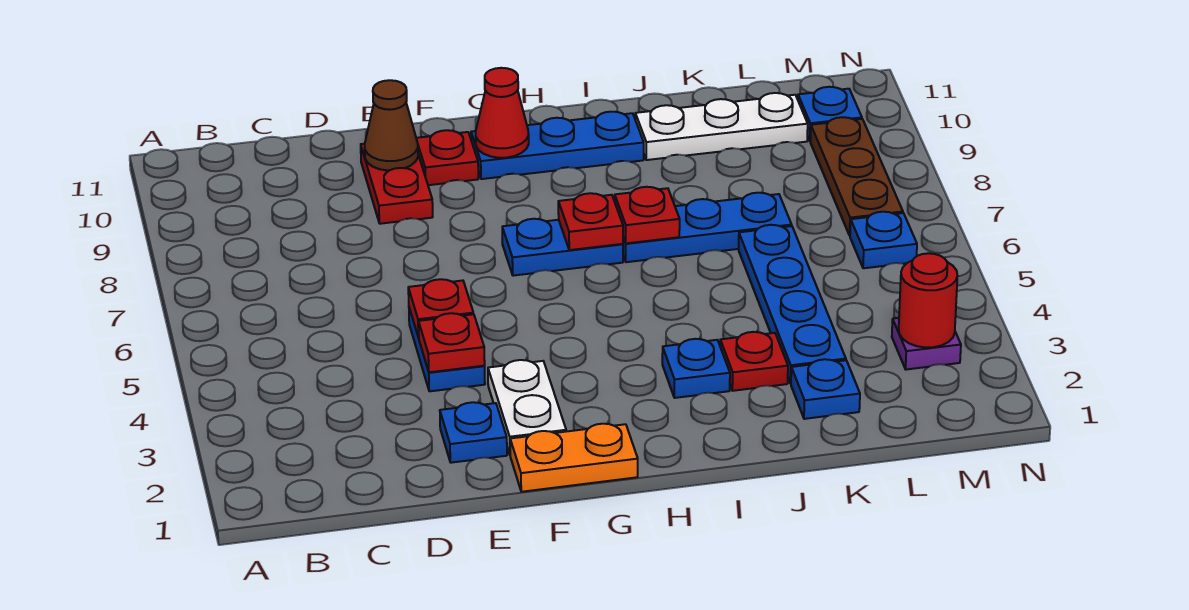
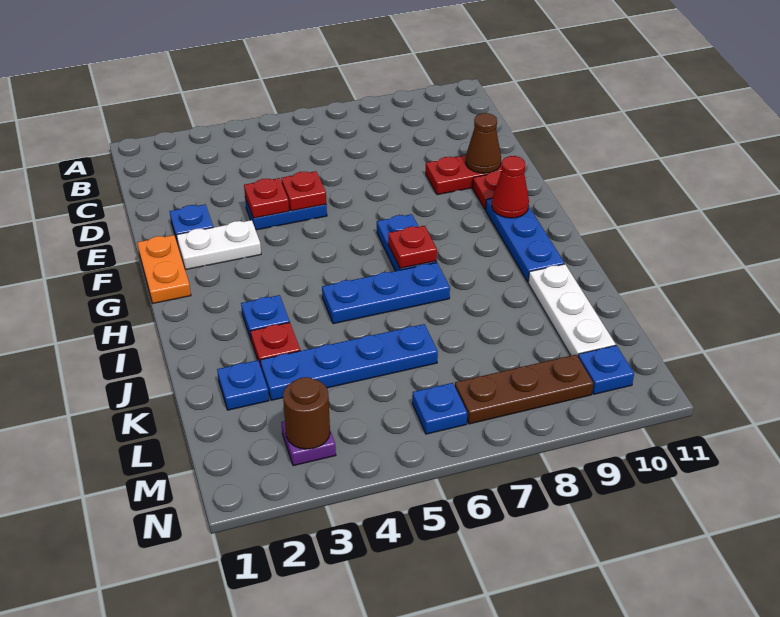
blue 1x3 plate [623,193,792,262] -> blue 1x3 plate turned to [322,263,450,324]
red 1x1 plate [615,187,680,243] -> none
red 1x1 round brick [899,253,957,347] -> brown 1x1 round brick [283,377,330,449]

